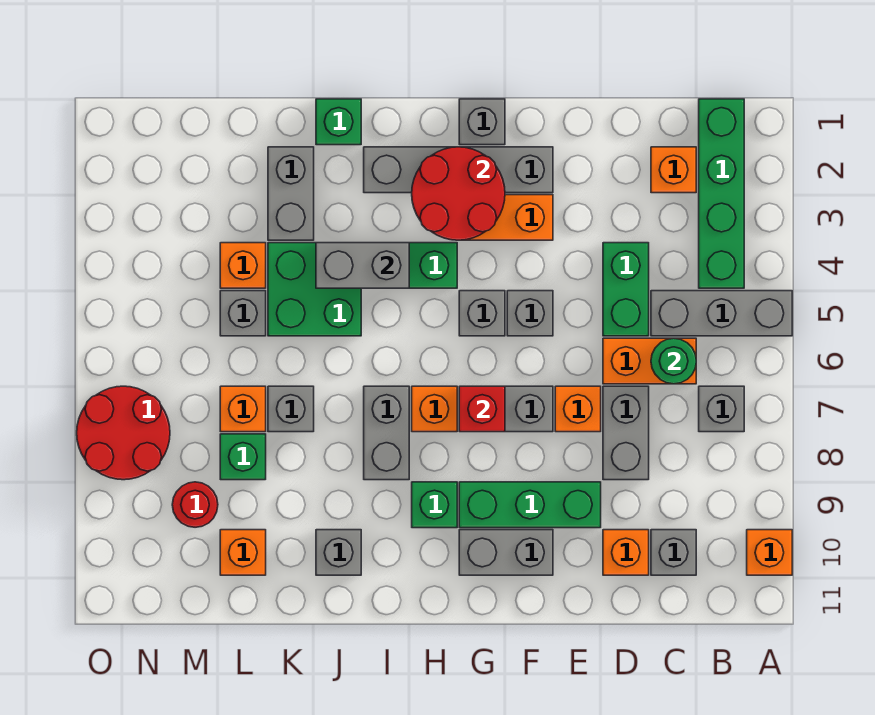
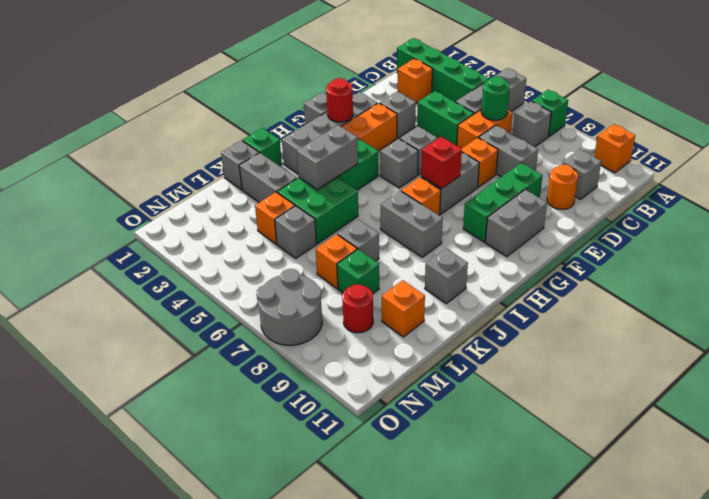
orange 1x1 brick [603,530,649,575] -> orange 1x1 round brick [547,165,578,209]
none -> grey 1x1 brick [380,91,416,138]
red 2x2 round brick [412,147,505,240] -> red 1x1 round brick [326,78,353,122]
green 1x1 brick [412,482,457,528] -> green 1x1 brick moved to [532,90,568,136]
none -> grey 1x1 brick [221,140,259,190]
red 2x2 round brick [77,386,170,480] -> grey 2x2 round brick [257,269,322,345]

